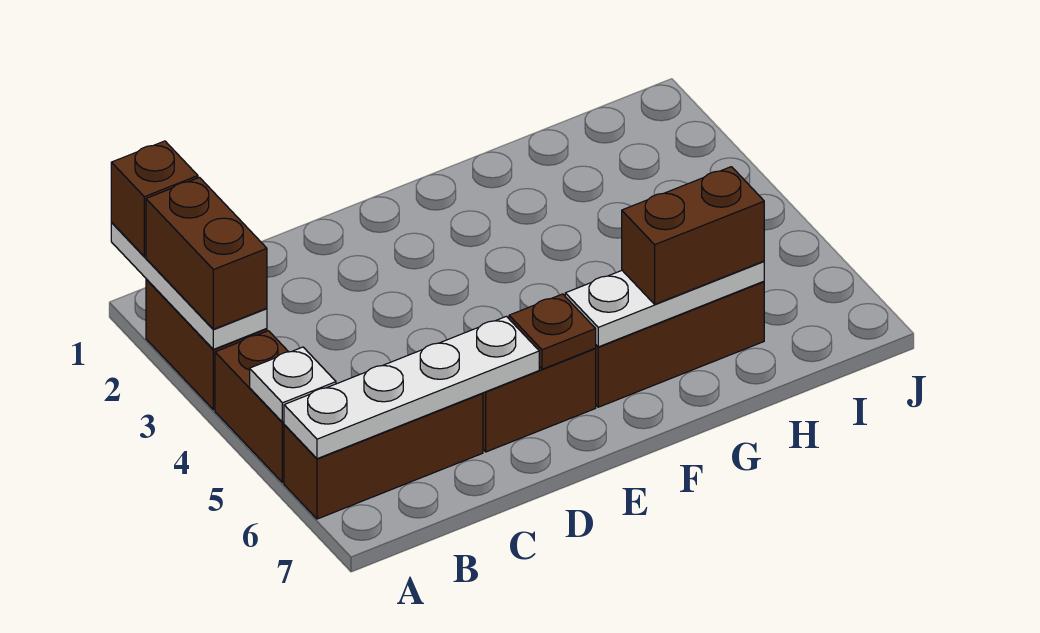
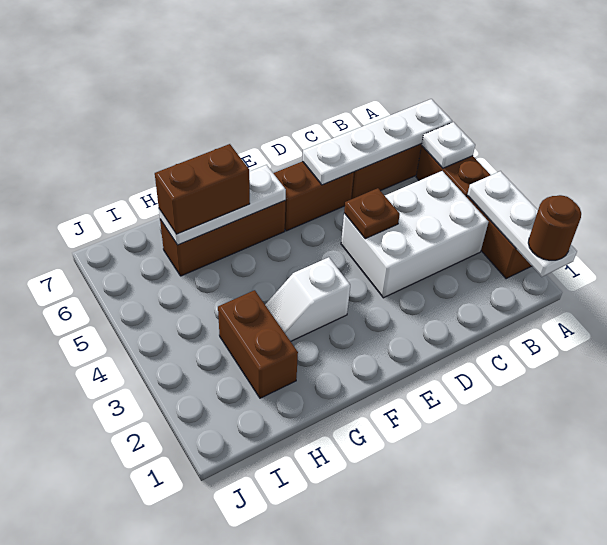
brown 1x1 brick [111,141,198,256] -> brown 1x1 round brick [528,195,581,260]
brown 1x2 brick [146,177,267,329] -> brown 1x2 brick moved to [218,290,298,398]
none -> white 2x3 brick [341,171,488,298]
brown 1x1 plate [509,294,596,369] -> brown 1x1 plate moved to [344,188,400,239]
none -> white 1x2 slope [265,257,350,341]

